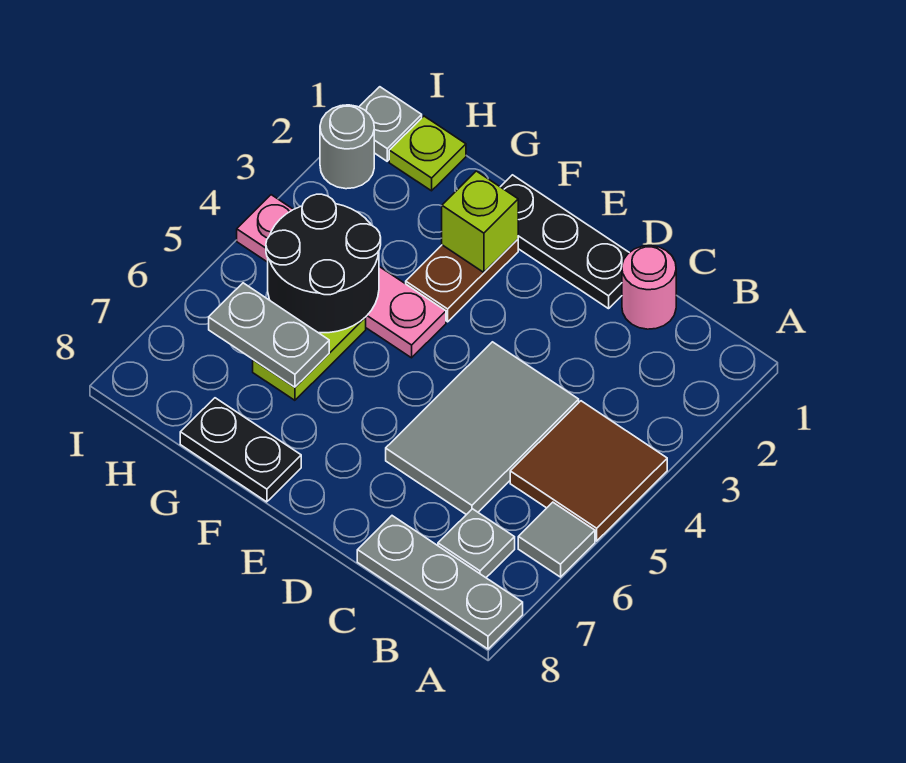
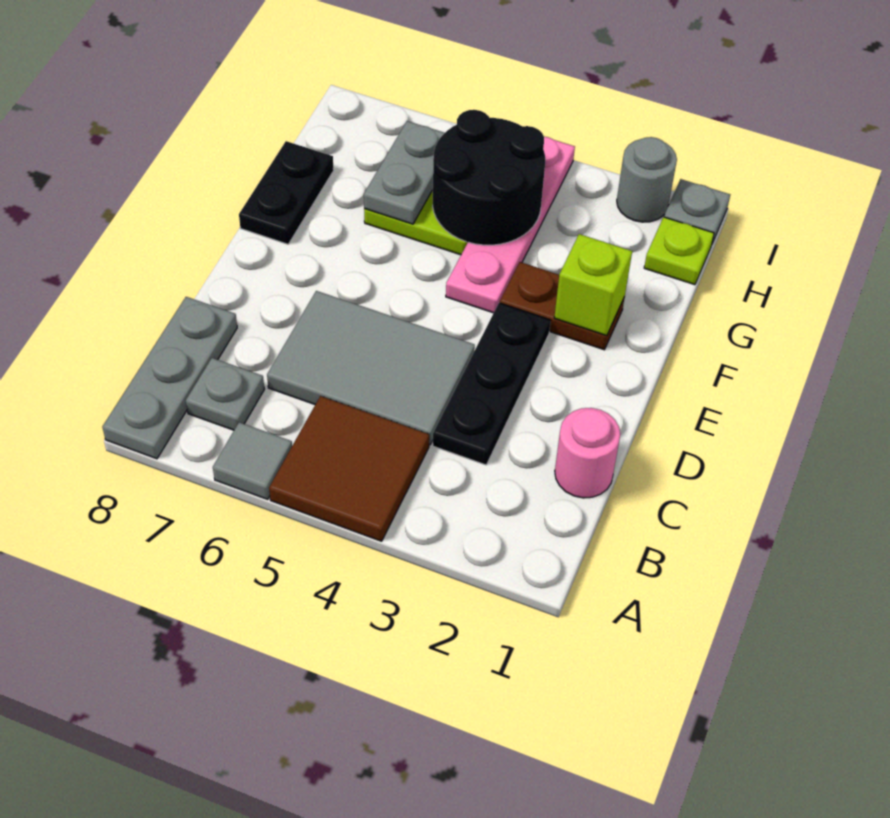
black 1x3 plate [501,175,629,309] -> black 1x3 plate moved to [433,303,551,465]

